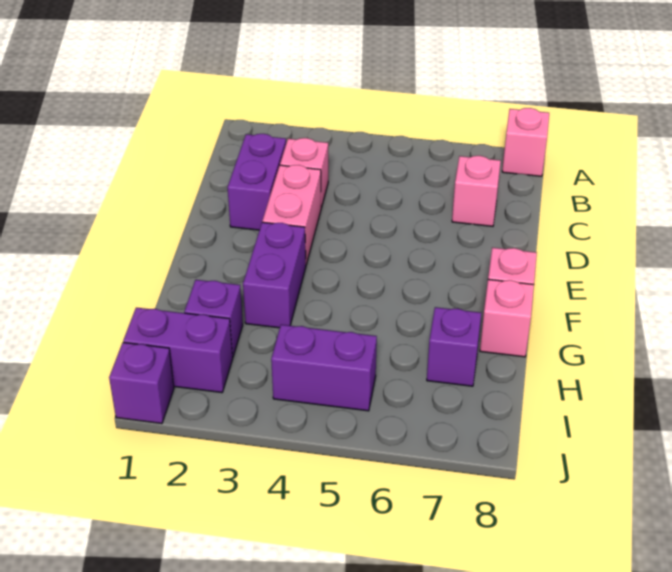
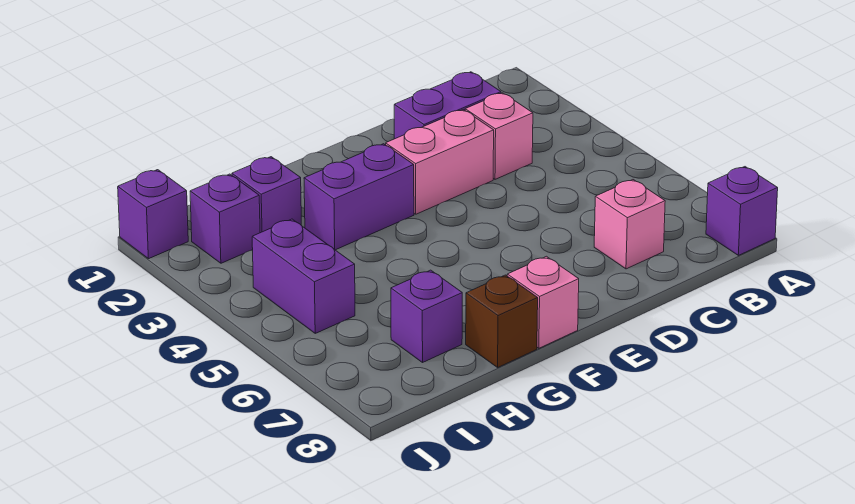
pink 1x1 brick [502,108,549,176] -> purple 1x1 brick [706,167,778,255]
pink 1x1 brick [480,279,534,357] -> brown 1x1 brick [466,275,538,367]
purple 1x2 brick [123,308,233,393] -> purple 1x1 brick [190,174,260,263]

